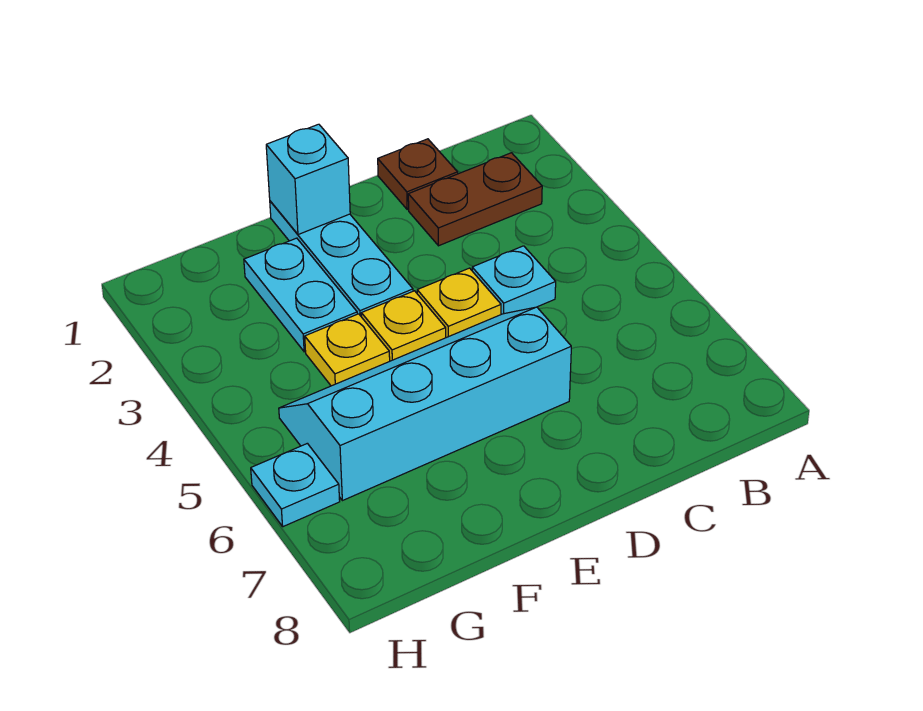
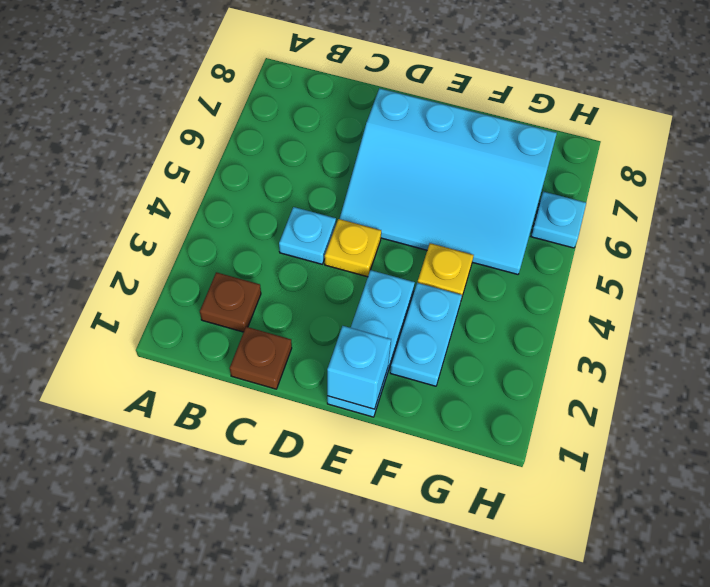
brown 1x2 plate [408,153,542,246] -> brown 1x1 plate [200,272,261,332]
cyan 2x4 slope [279,307,571,501] -> cyan 3x4 slope [340,88,557,274]
yellow 1x1 plate [361,291,446,361] -> none

